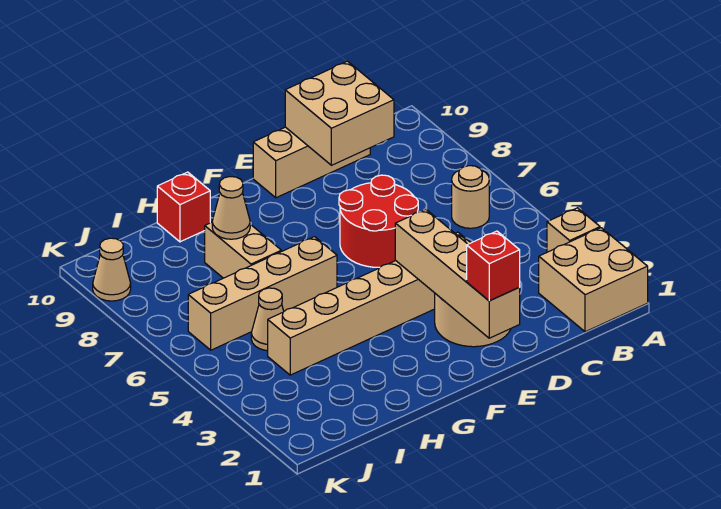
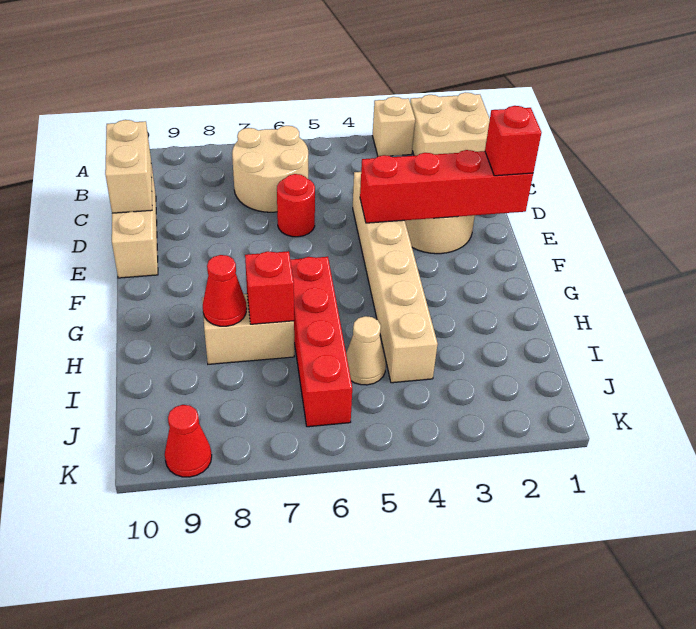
tan 1x1 round brick [452,166,489,228] -> tan 2x2 round brick [232,126,308,212]
tan 2x2 brick [285,61,394,165] -> tan 1x2 brick [105,120,152,213]
red 2x2 round brick [339,175,418,267] -> red 1x1 round brick [277,174,315,237]
tan 1x4 brick [395,209,520,338] -> red 1x4 brick [360,150,533,223]
tan 1x4 brick [188,237,337,350] -> red 1x4 brick [290,257,352,427]
tan 1x1 cone [212,177,250,239] -> red 1x1 cone [203,255,247,326]
red 1x1 brick [157,172,210,242] -> red 1x1 brick moved to [245,251,294,324]
tan 1x1 cone [93,238,131,301] -> red 1x1 cone [165,405,212,477]

